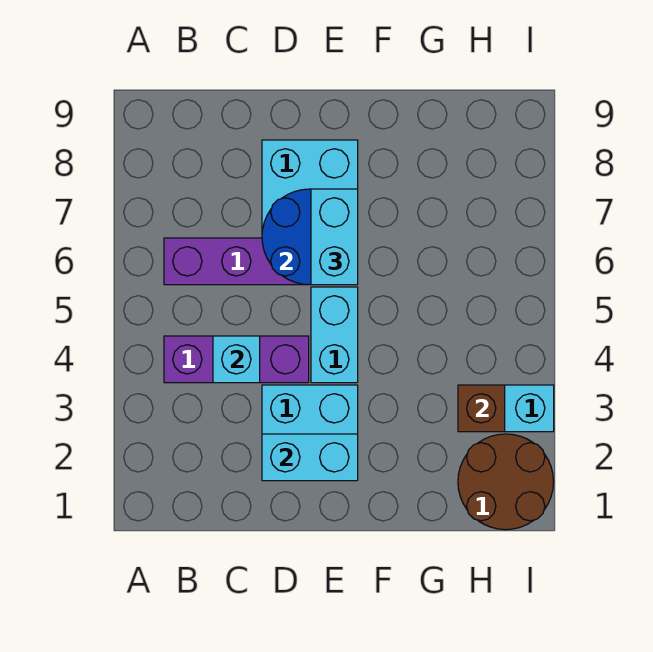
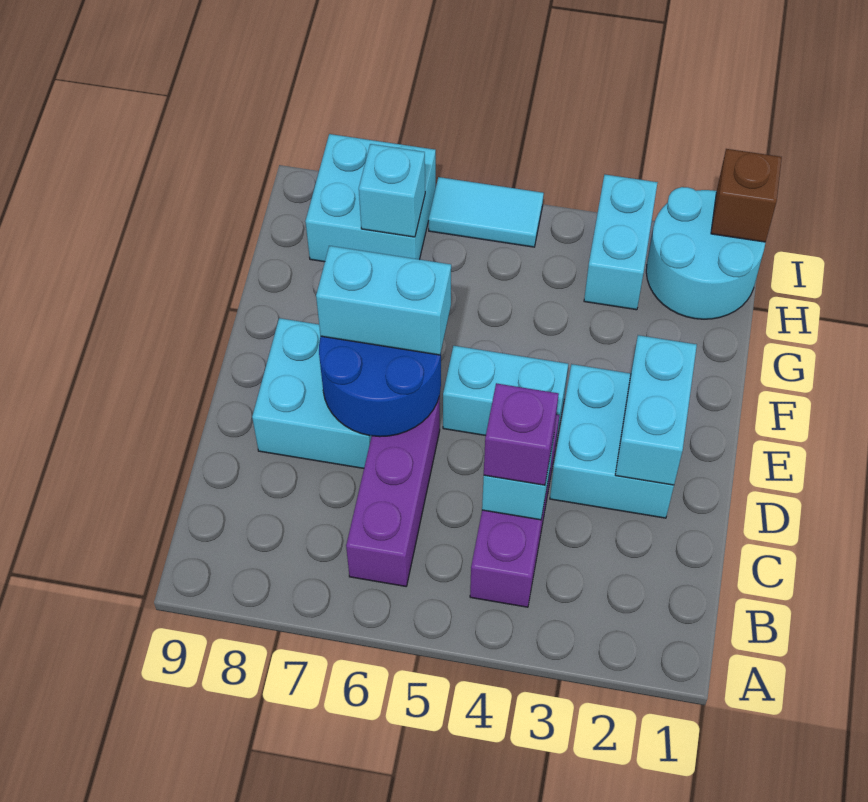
none -> purple 1x1 brick [484,383,559,485]
brown 2x2 round brick [458,434,554,530] -> cyan 2x2 round brick [646,187,765,319]
brown 1x1 brick [458,385,505,432] -> brown 1x1 brick moved to [711,149,782,242]
none -> cyan 2x2 brick [305,134,436,262]
none -> cyan 1x1 brick [359,144,425,237]
none -> cyan 1x2 tile [429,177,544,247]

